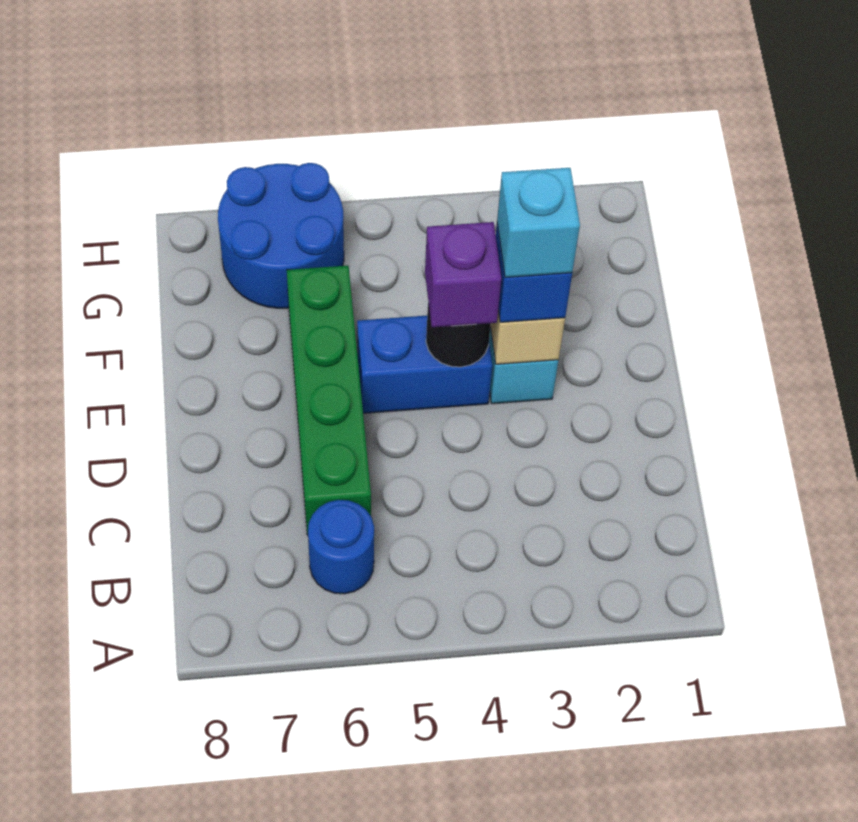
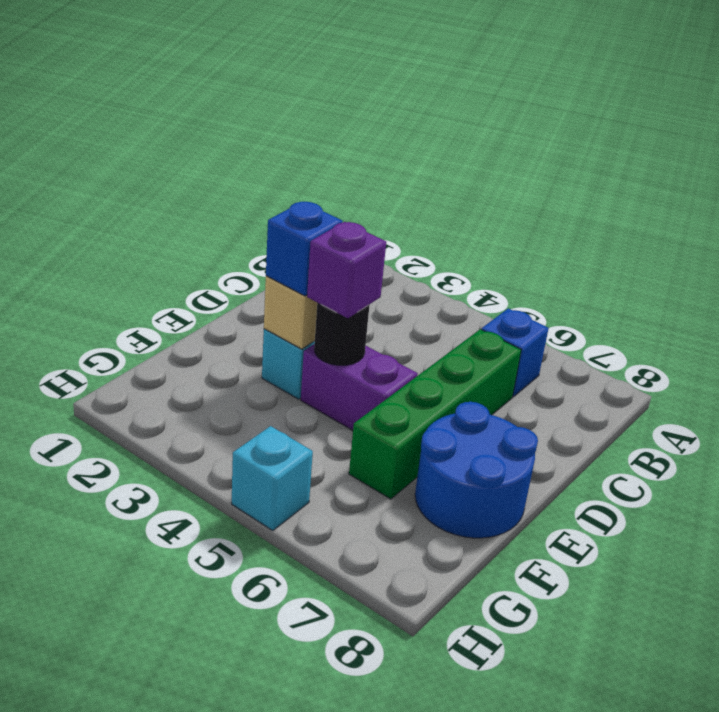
blue 1x1 round brick [308,500,374,594] -> blue 1x1 brick [481,308,549,397]
cyan 1x1 brick [497,168,580,277] -> cyan 1x1 brick moved to [232,426,313,530]
blue 1x2 brick [357,316,492,413] -> purple 1x2 brick [301,344,418,430]
blue 2x2 round brick [218,163,344,308] -> blue 2x2 round brick moved to [415,402,538,538]

